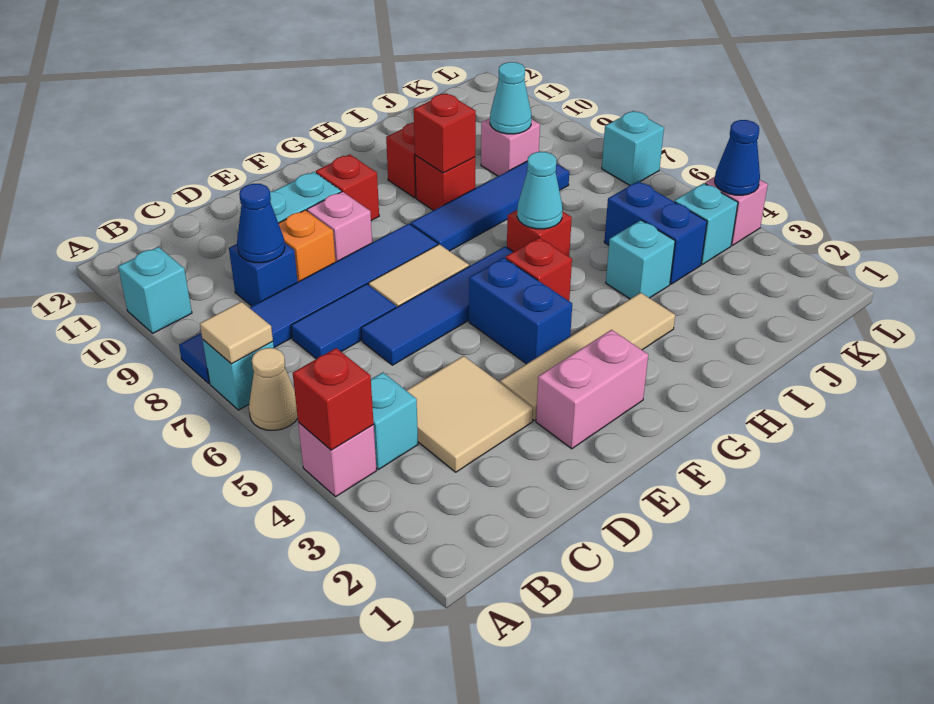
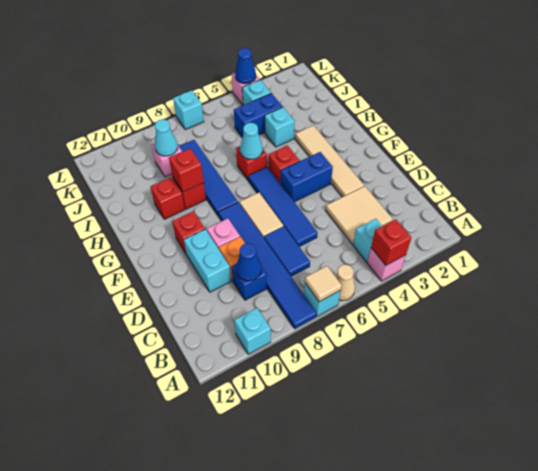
pink 1x2 brick [536,330,648,449] -> none

